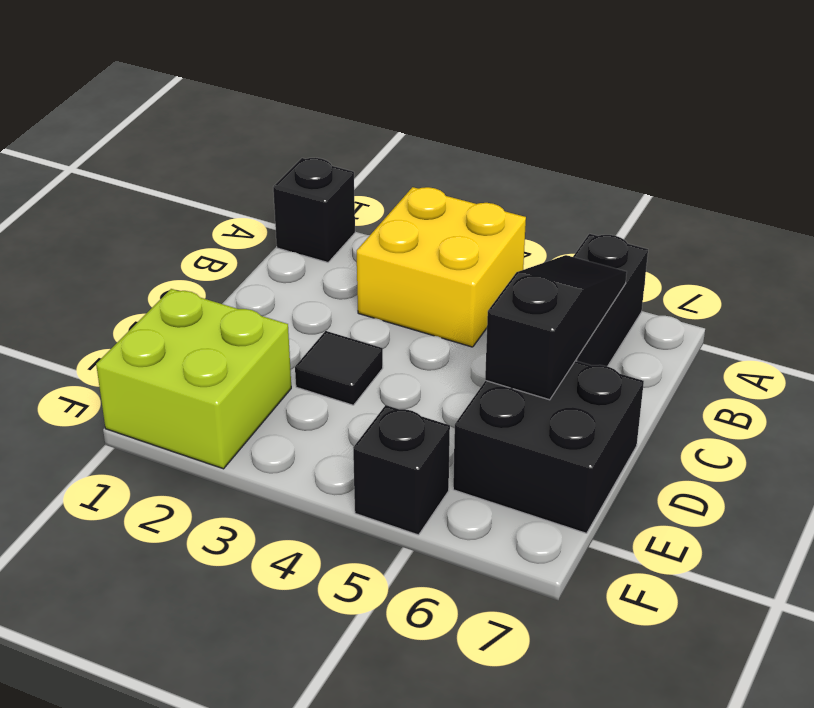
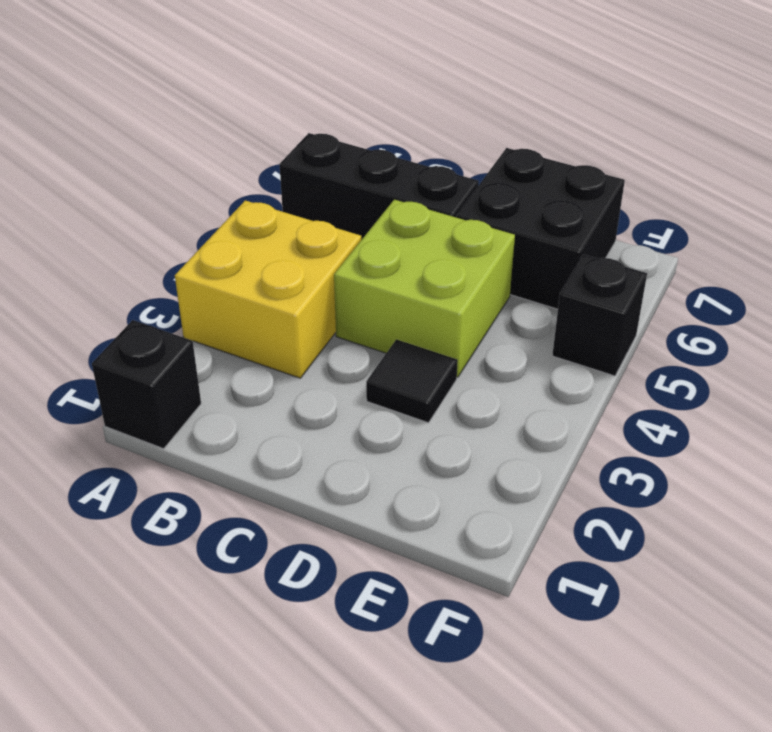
black 1x3 slope [485,255,627,400] -> none
lime 2x2 brick [96,289,291,469] -> lime 2x2 brick moved to [334,200,515,377]

